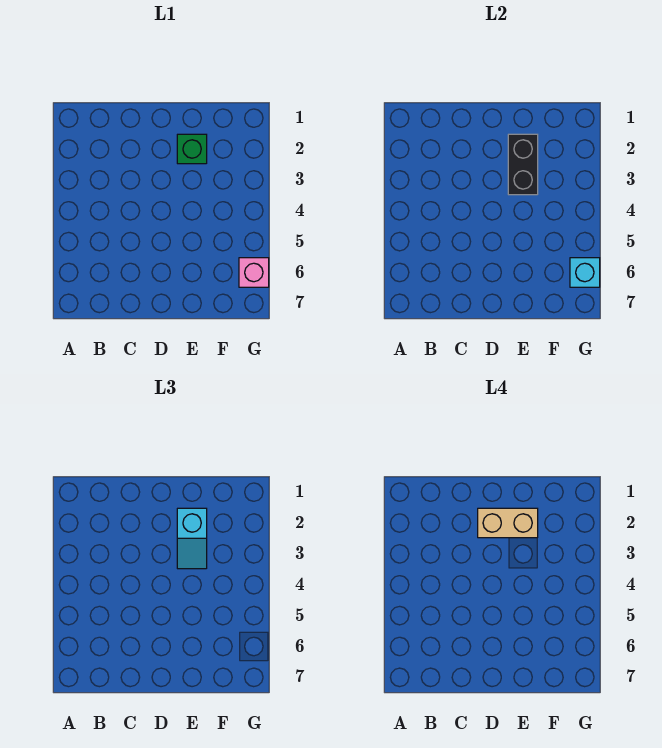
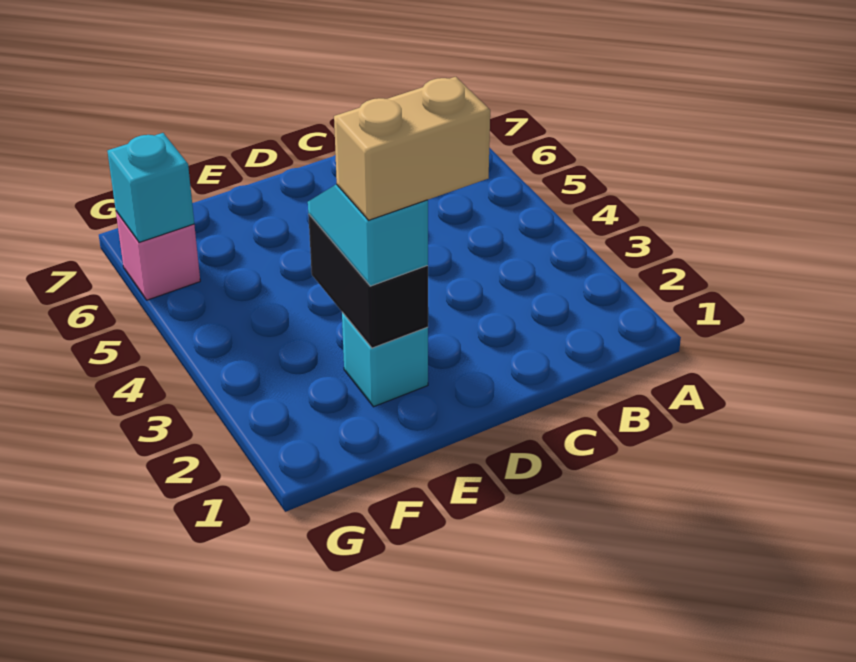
green 1x1 brick [177,134,207,164] -> cyan 1x1 brick [342,312,428,407]

